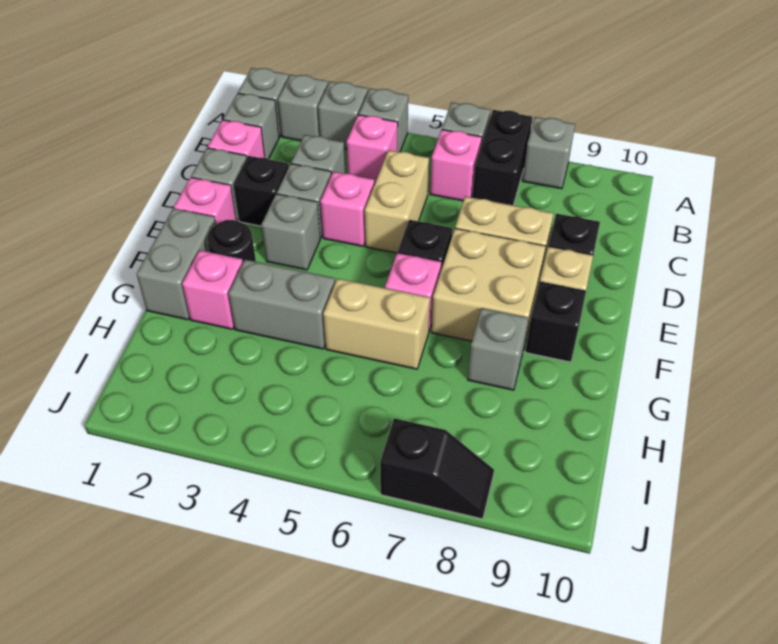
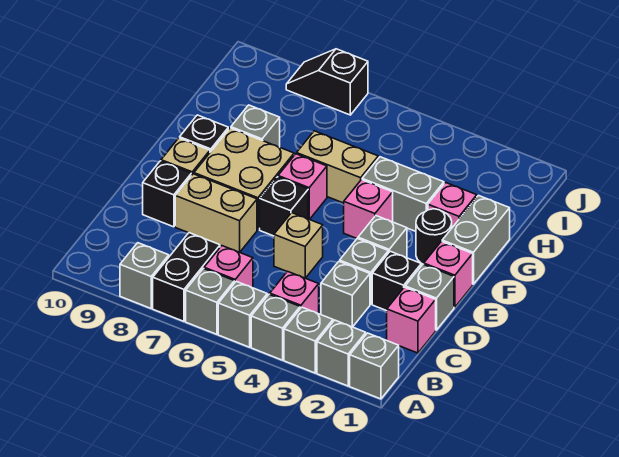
grey 1x1 brick [223,93,279,159] -> grey 1x1 brick moved to [218,281,267,347]
tan 1x2 brick [365,150,429,253] -> tan 1x1 brick [274,213,323,278]
pink 1x1 brick [320,172,374,246] -> pink 1x1 brick moved to [344,180,393,238]

